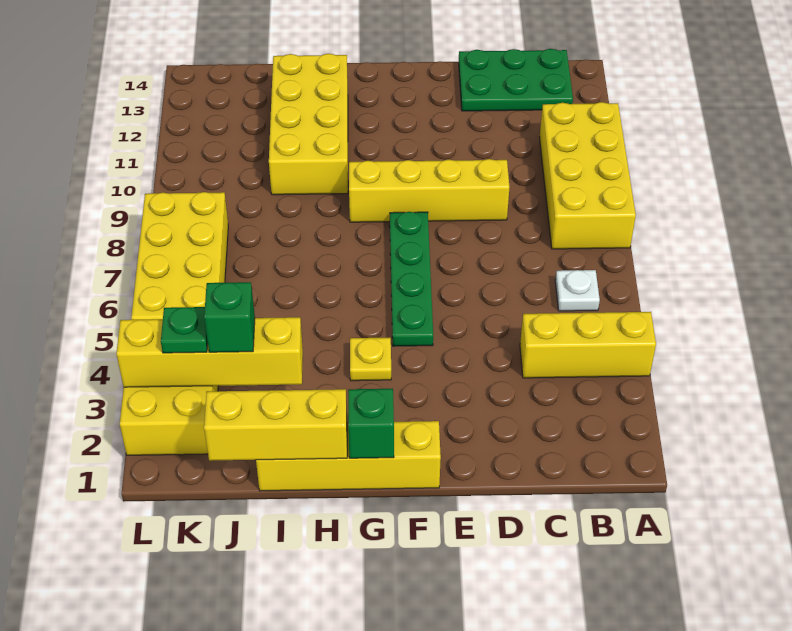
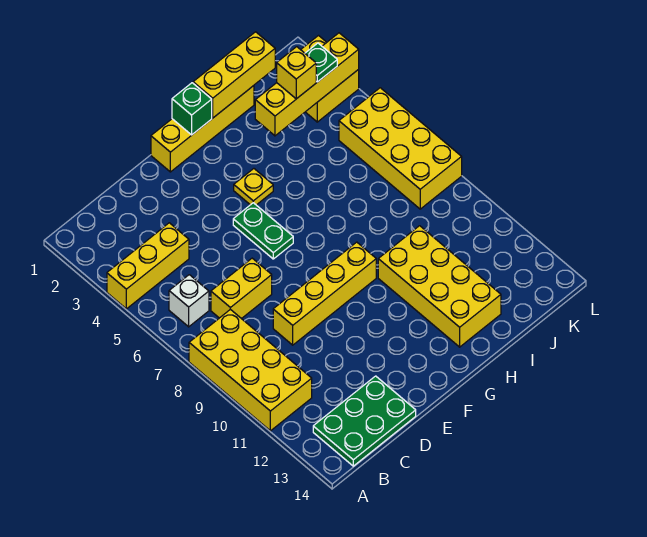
white 1x1 plate [555,270,600,311] -> white 1x1 brick [169,275,209,327]
none -> yellow 1x2 brick [211,258,272,319]
green 1x4 plate [390,212,433,346] -> green 1x2 plate [233,203,293,259]
green 1x1 brick [204,282,255,352] -> yellow 1x1 brick [277,47,316,99]

